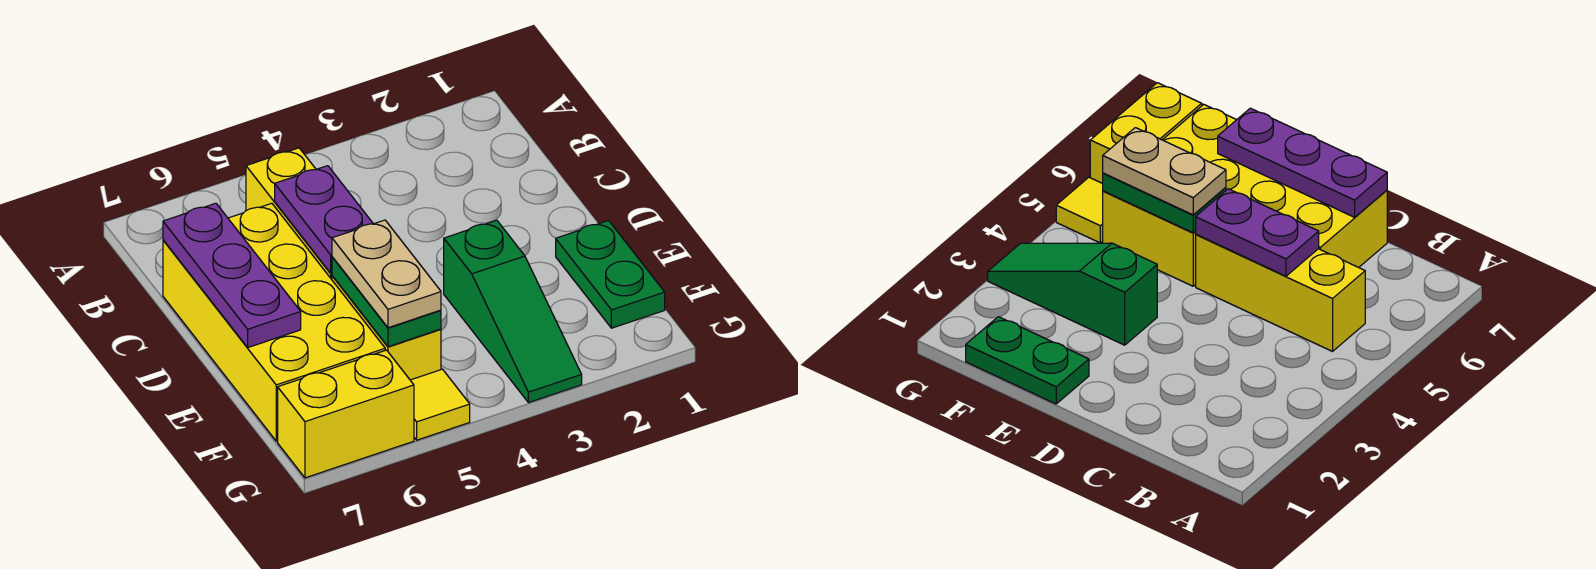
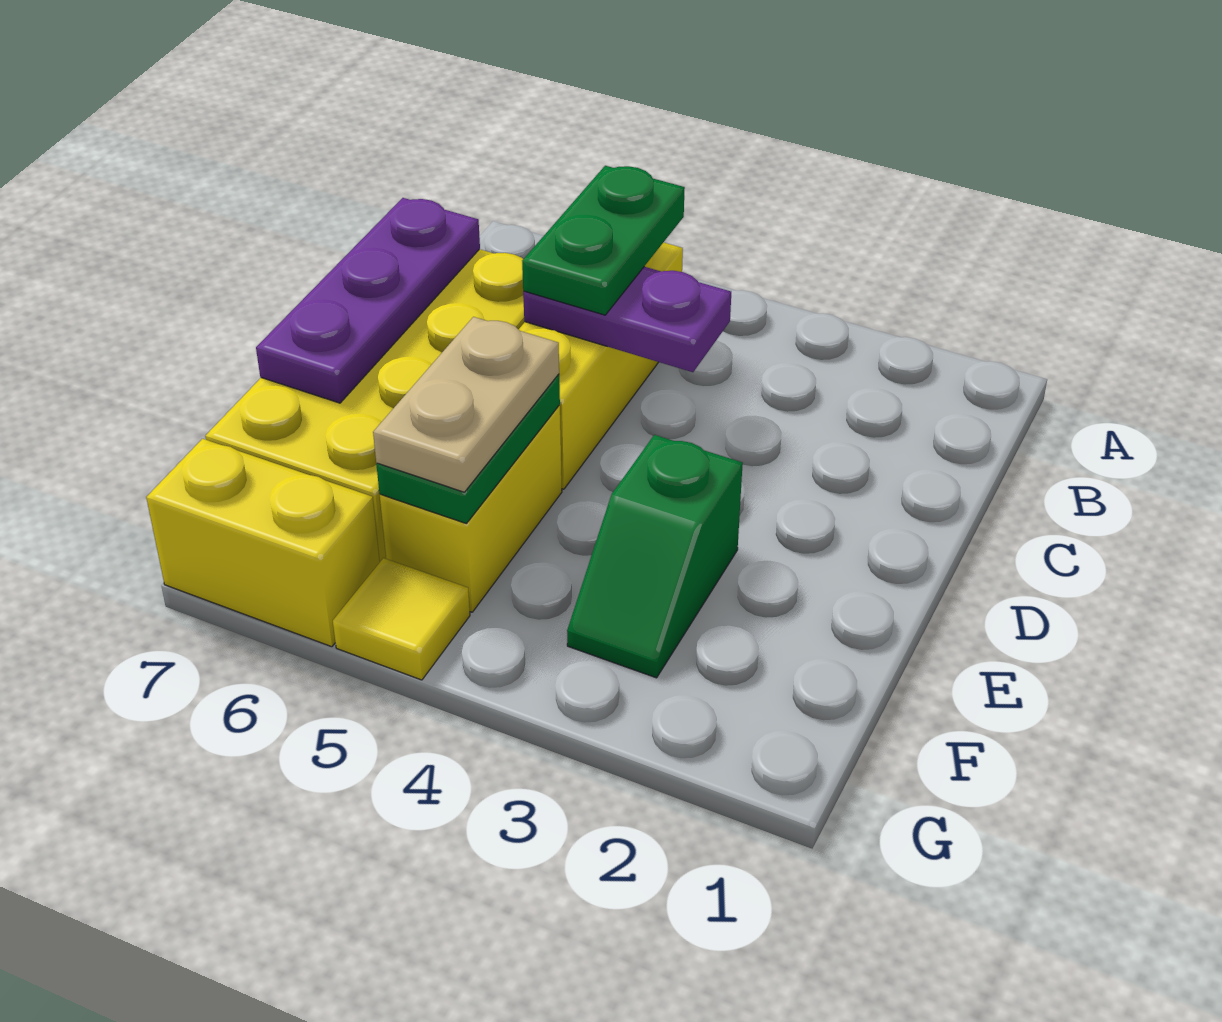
purple 1x2 plate [275,166,373,273] -> purple 1x2 plate turned to [523,267,731,372]
green 1x2 plate [556,221,665,328] -> green 1x2 plate moved to [522,166,685,315]
green 1x3 slope [444,220,582,403] -> green 1x2 slope [567,435,743,678]

